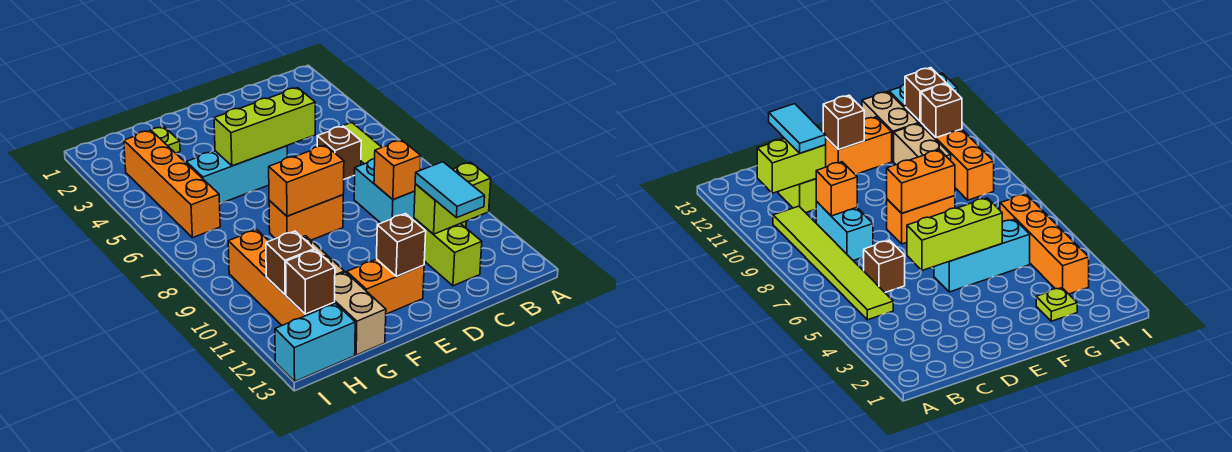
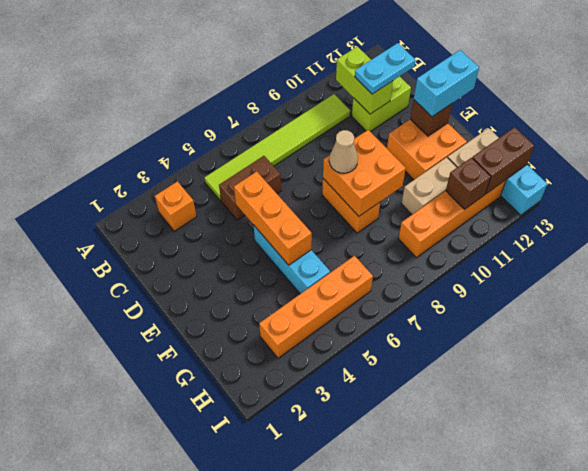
brown 1x1 brick [317,126,361,179] -> brown 1x2 brick [219,156,281,220]
cyan 1x2 brick [354,159,415,223] -> cyan 1x2 brick moved to [414,50,479,117]
orange 1x1 brick [374,140,421,200] -> orange 1x1 brick moved to [155,181,196,231]
cyan 1x2 tile [415,162,485,218] -> cyan 1x2 plate [355,43,415,94]
lime 1x3 brick [214,88,315,166] -> orange 1x3 brick [234,172,312,265]
orange 1x2 brick [269,145,344,216] -> orange 2x2 brick [323,130,406,216]
none -> tan 1x1 cone [329,130,358,173]
orange 1x2 brick [347,259,424,314] -> orange 2x2 brick [387,119,467,180]
lime 1x1 plate [150,127,180,153] -> none
brown 1x1 brick [286,250,335,314] -> brown 1x2 brick [472,127,534,194]

